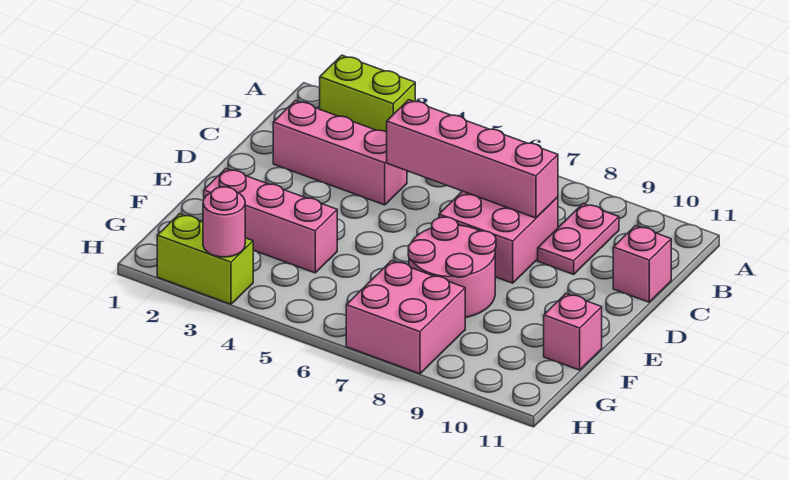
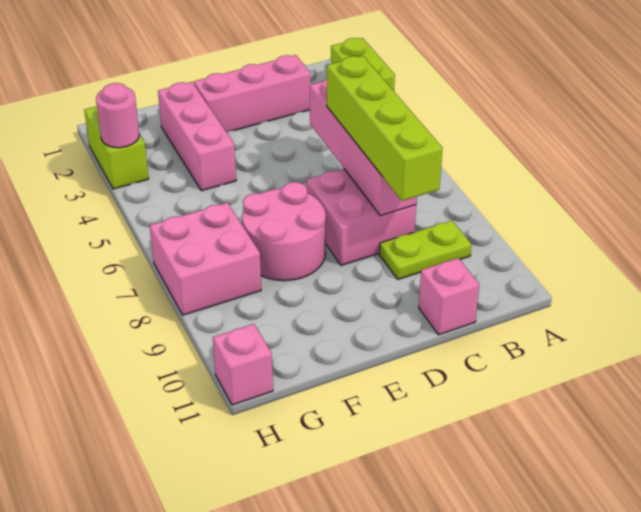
pink 1x2 plate [538,204,619,274] -> lime 1x2 plate [380,221,472,279]
pink 1x3 brick [273,101,407,205] -> pink 1x3 brick turned to [194,55,311,132]
none -> lime 1x4 brick [327,56,443,201]
pink 1x1 brick [544,294,602,370] -> pink 1x1 brick moved to [213,324,273,405]

